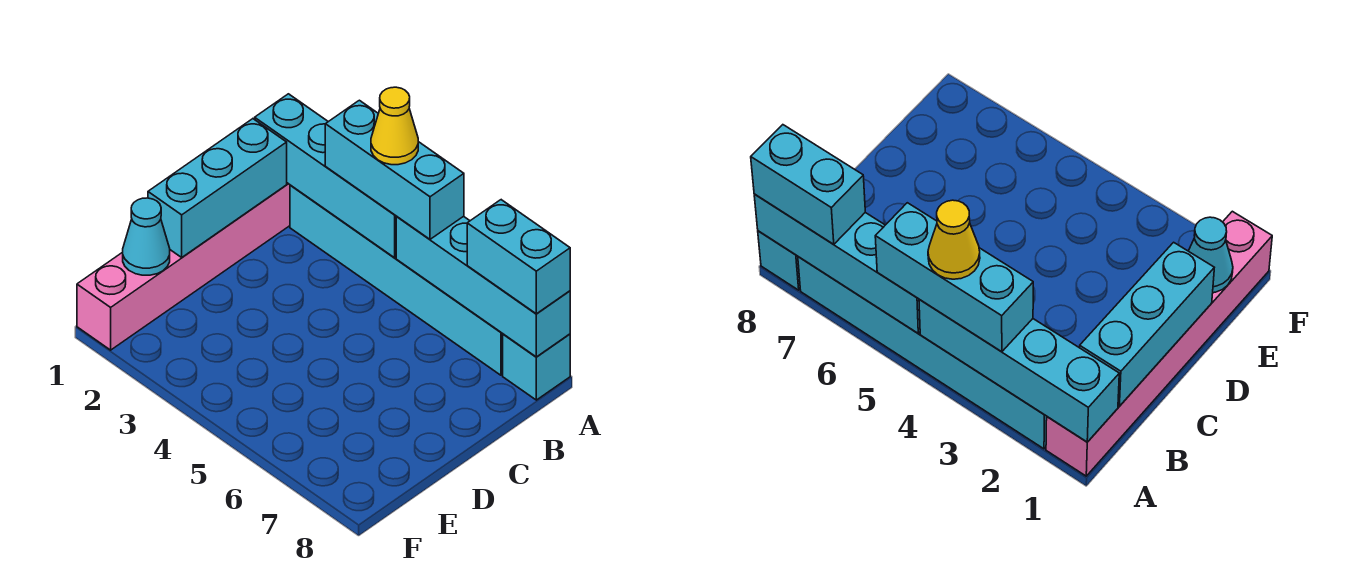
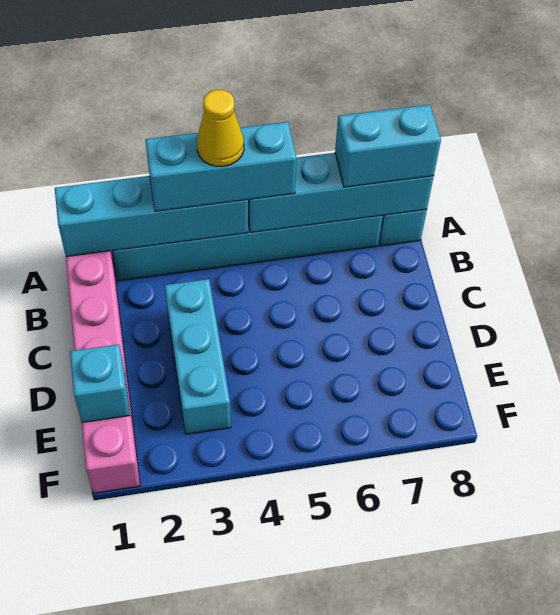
cyan 1x3 brick [148,119,287,257] -> cyan 1x3 brick moved to [165,279,231,434]
cyan 1x1 cone [123,198,170,275] -> cyan 1x1 brick [70,344,130,422]

